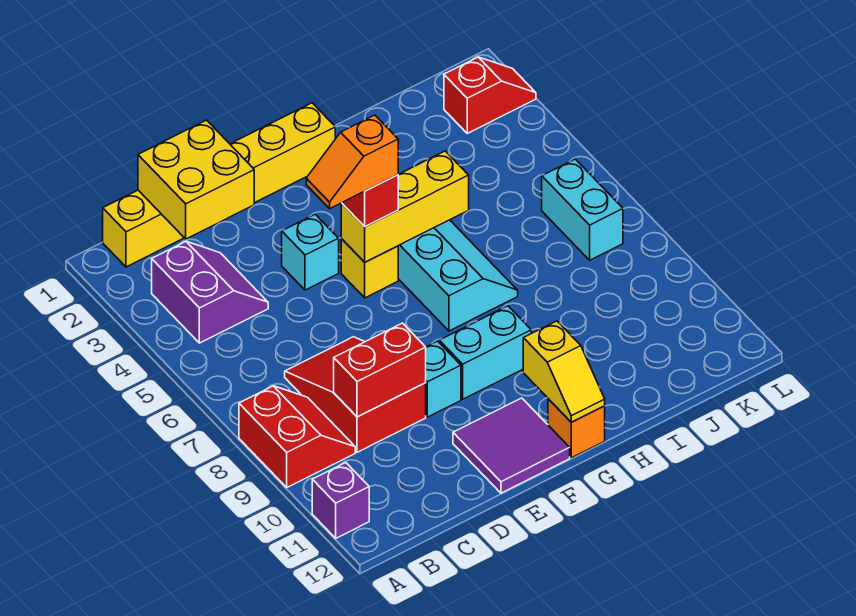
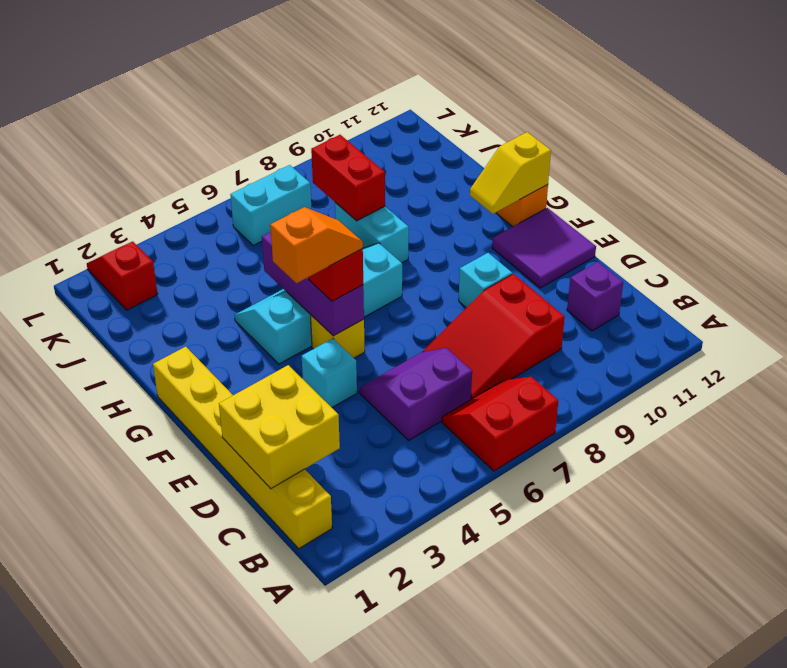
red 2x2 slope [239,386,355,487] -> red 2x2 slope moved to [442,377,558,471]
purple 1x1 brick [312,463,369,538] -> purple 1x1 brick moved to [567,262,623,331]
purple 2x2 slope [152,242,268,343] -> purple 2x2 slope moved to [360,348,472,440]
red 1x2 brick [334,323,426,417] -> red 1x2 brick moved to [311,135,385,221]
orange 1x2 slope [306,115,398,208] -> orange 1x2 slope turned to [270,207,363,283]
yellow 1x3 brick [341,151,469,262] -> purple 1x3 brick [262,232,364,336]
cyan 1x2 brick [439,306,531,399] -> cyan 1x2 brick moved to [335,203,409,263]
yellow 1x2 slope [523,321,605,422] -> yellow 1x2 slope turned to [470,132,551,214]

